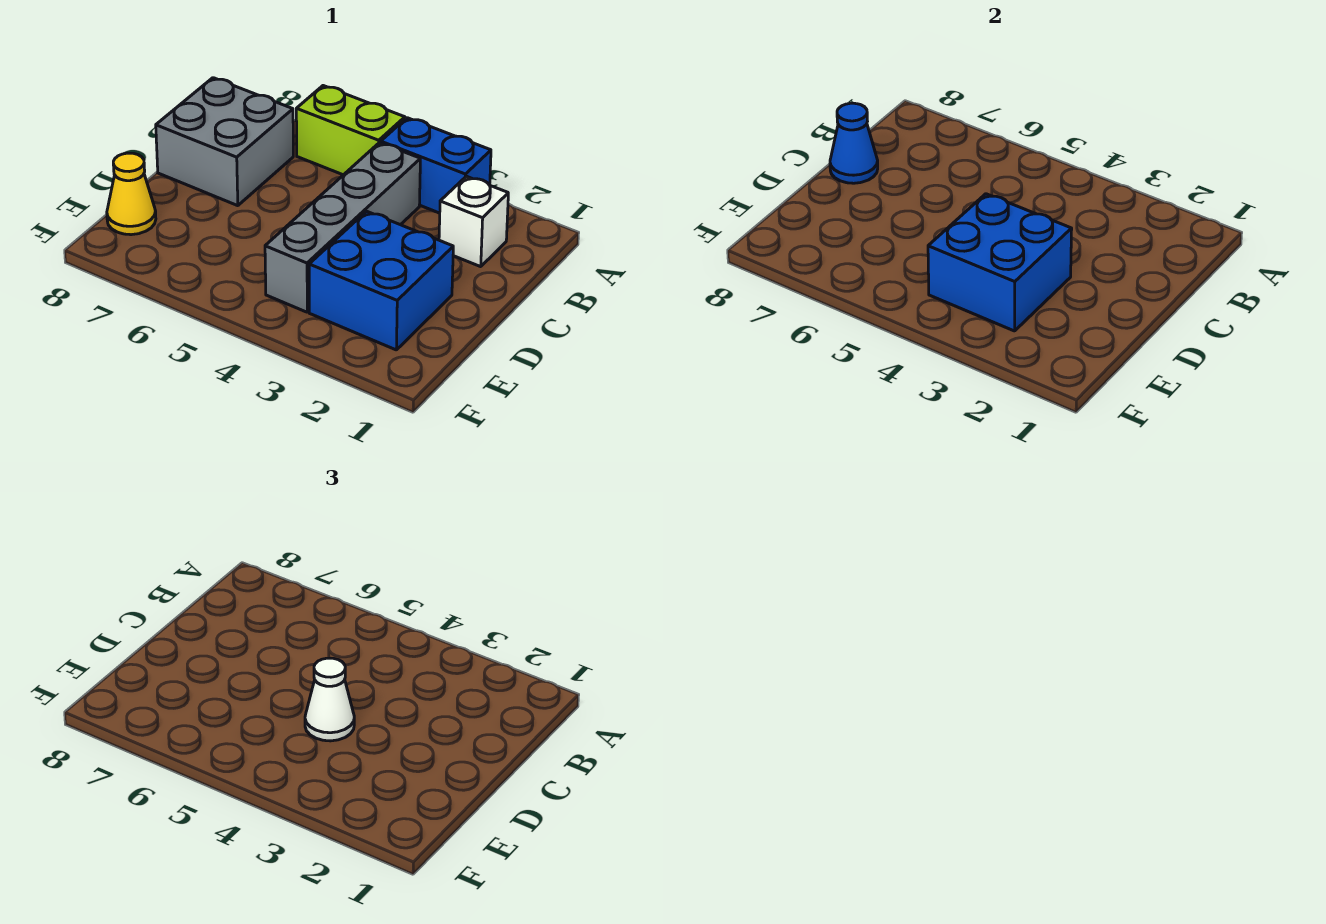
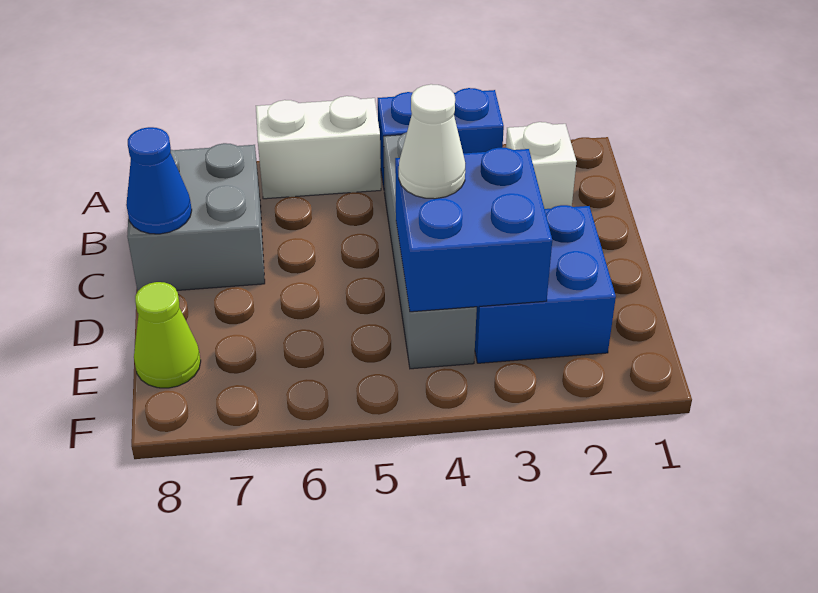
lime 1x2 brick [296,86,405,175] -> white 1x2 brick [256,96,381,199]
yellow 1x1 cone [107,153,156,235] -> lime 1x1 cone [134,282,201,388]

